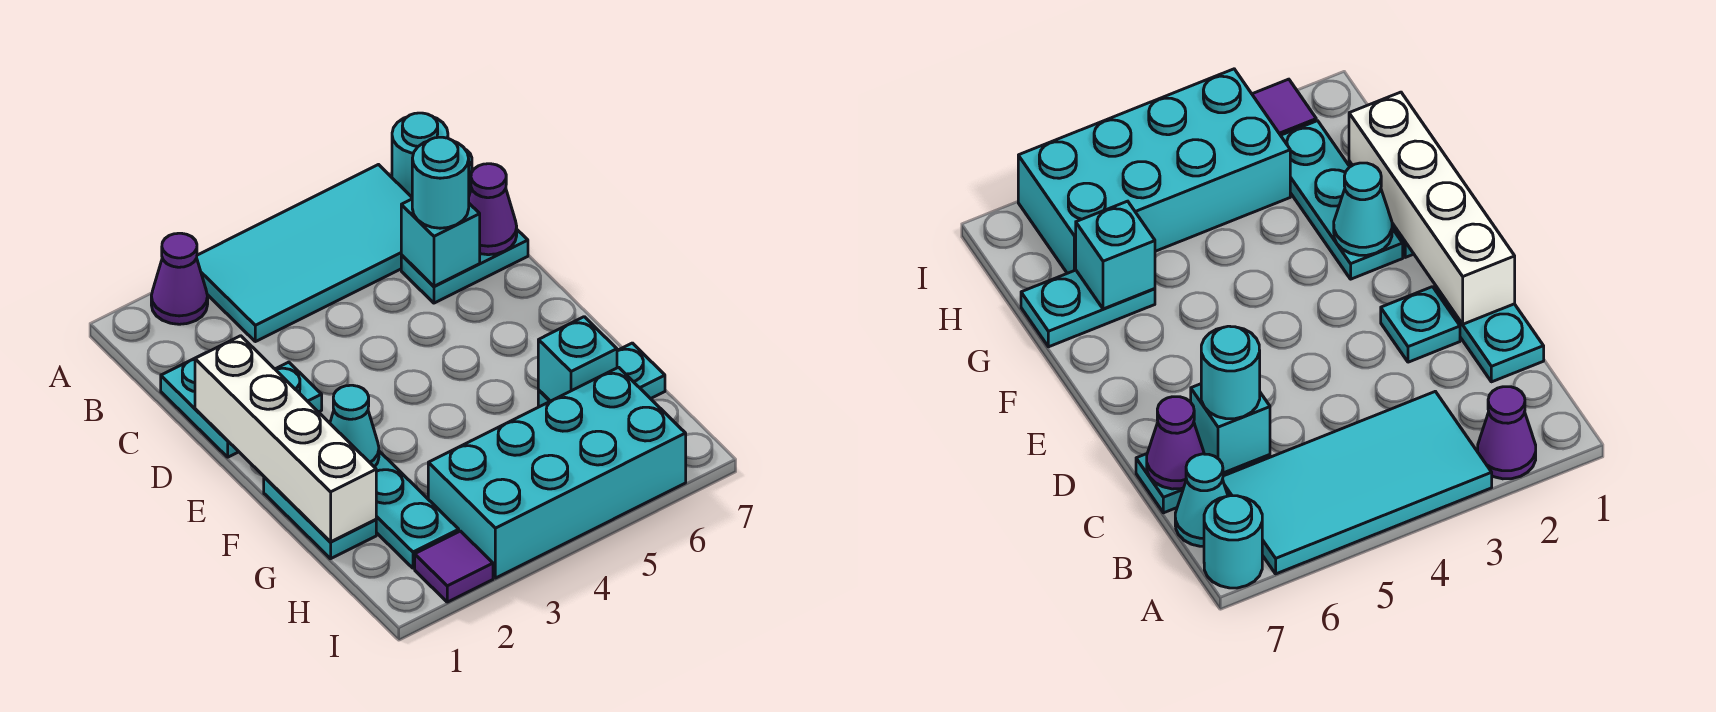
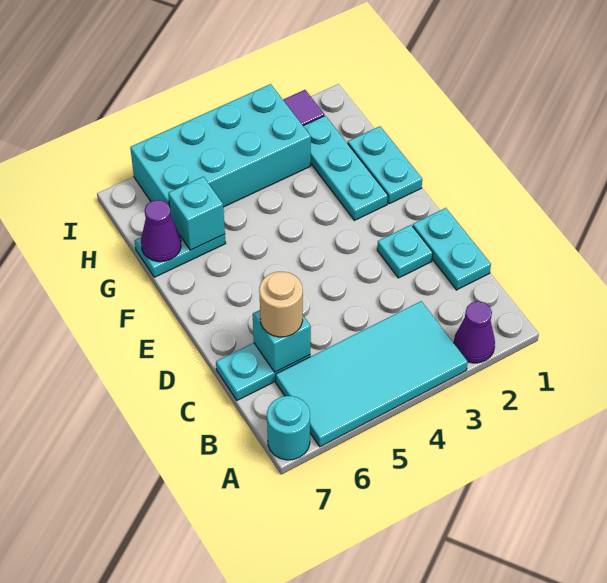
cyan 1x1 cone [1175,454,1228,546] -> none
cyan 1x1 round brick [412,137,469,228] -> tan 1x1 round brick [259,272,303,337]
purple 1x1 cone [469,164,517,255] -> purple 1x1 cone moved to [141,200,181,262]
white 1x4 brick [195,336,376,542] -> none
cyan 1x1 cone [330,385,379,467] -> none

